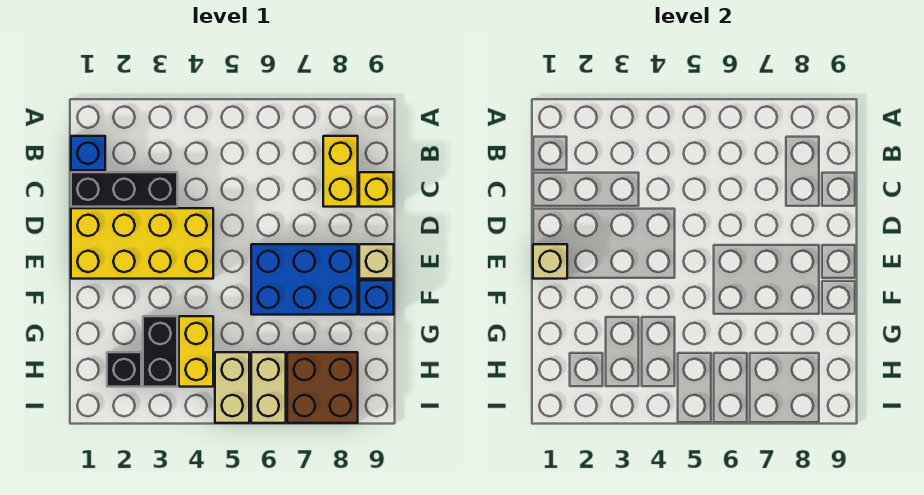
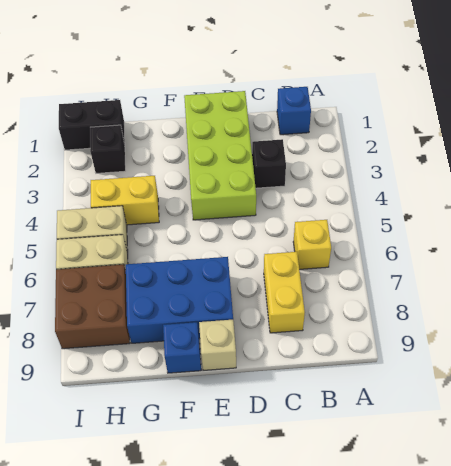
yellow 1x2 brick [323,136,358,207] -> yellow 1x2 brick turned to [264,252,305,333]
black 1x3 brick [71,172,177,207] -> black 1x1 brick [252,139,286,188]
yellow 1x1 brick [359,172,394,207] -> yellow 1x1 brick moved to [293,220,331,269]
yellow 2x4 brick [71,208,213,279] -> lime 2x4 brick [184,91,256,220]
tan 1x1 brick [533,244,567,279] -> none
blue 2x3 brick [251,244,358,315] -> blue 2x3 brick turned to [126,257,233,343]
black 1x2 brick [143,316,177,387] -> black 1x2 brick moved to [59,100,125,150]

